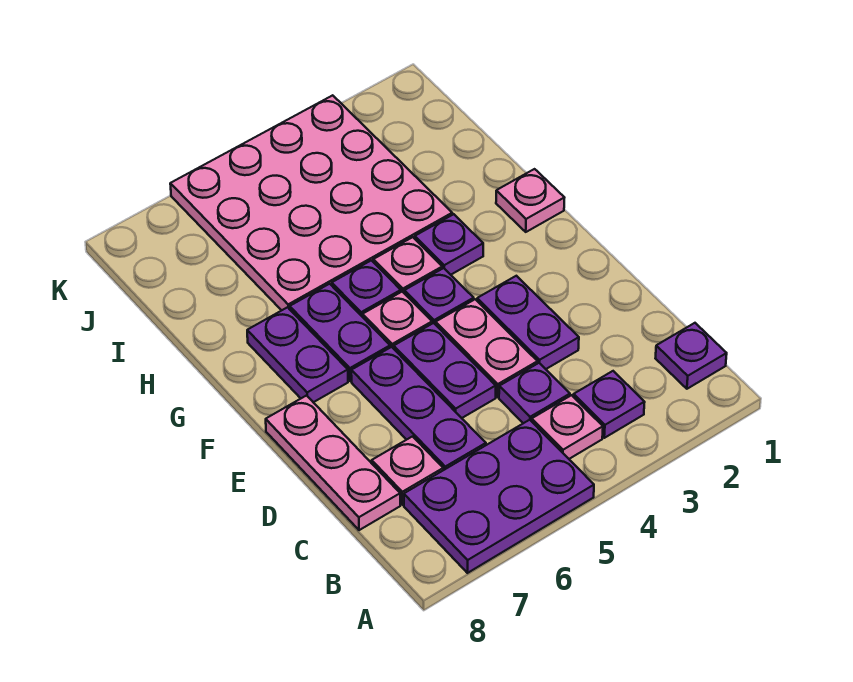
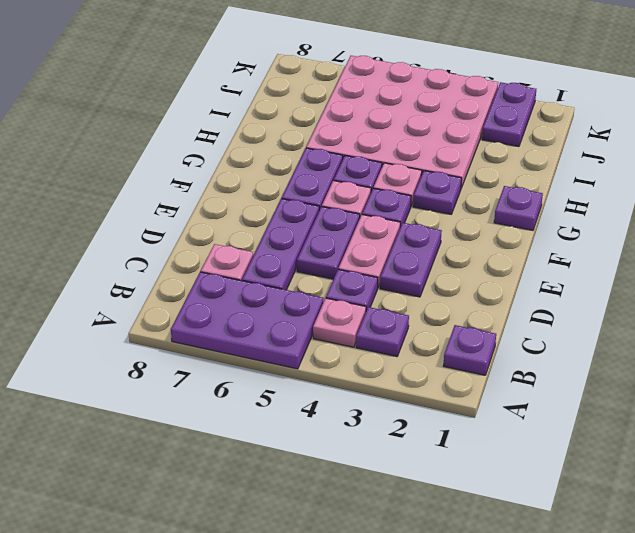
pink 1x3 plate [266,396,400,530] -> none
purple 1x2 plate [247,307,348,402] -> purple 1x2 plate moved to [482,82,536,147]
pink 1x1 plate [496,169,564,232] -> purple 1x1 plate [494,186,543,230]

